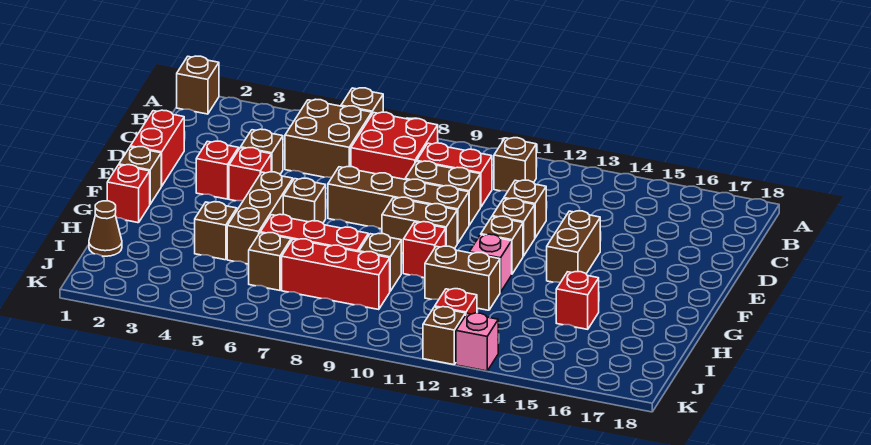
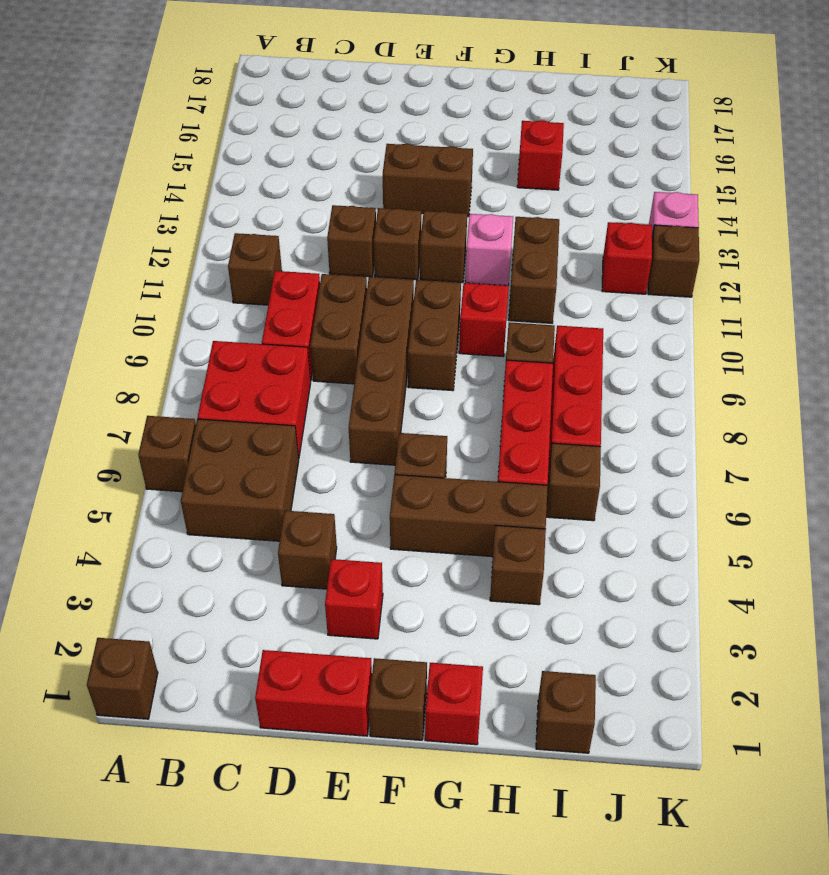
red 1x1 brick [229,148,271,201] -> none
brown 1x1 cone [89,201,122,256] -> brown 1x1 brick [536,671,596,753]

